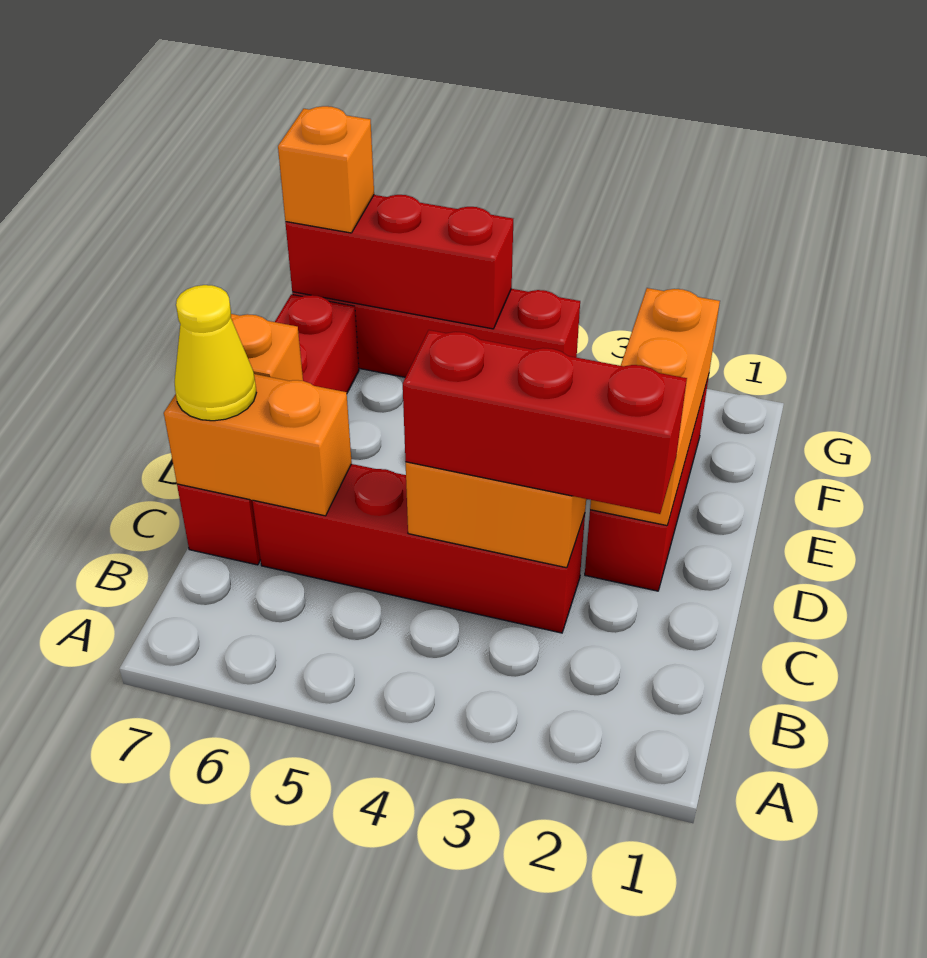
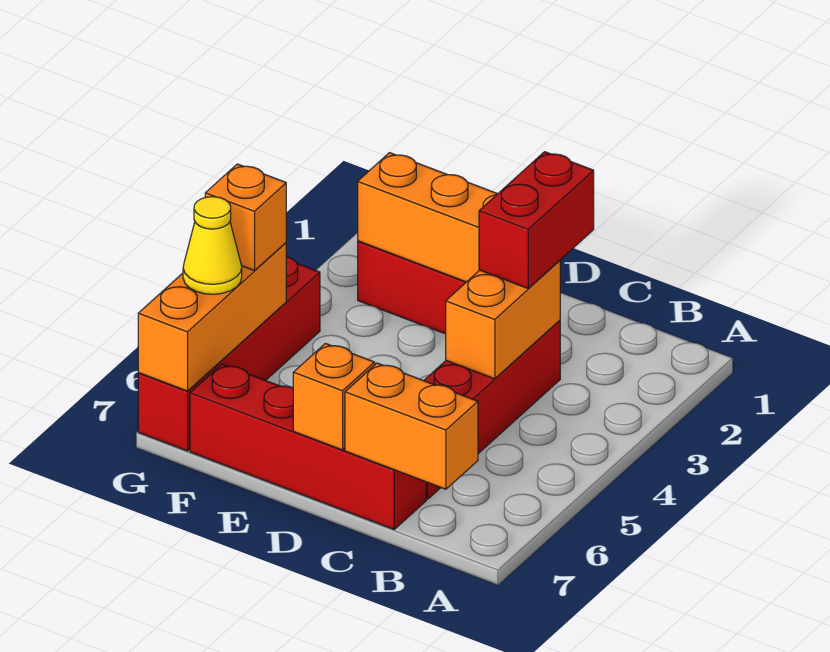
red 1x3 brick [403,330,687,514] -> red 1x2 brick [479,152,594,288]
orange 1x2 brick [164,374,352,516] -> orange 1x2 brick turned to [345,363,478,489]
yellow 1x1 cone [175,285,256,421] -> yellow 1x1 cone moved to [183,197,242,294]
red 1x3 brick [285,195,513,329] -> orange 1x3 brick [138,243,286,391]
orange 1x1 brick [278,106,374,233] -> orange 1x1 brick moved to [205,164,286,271]

